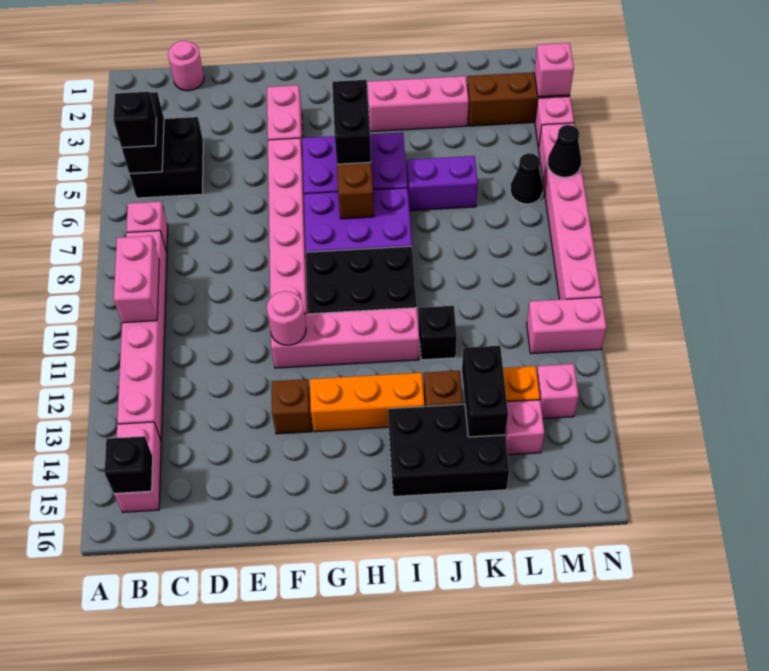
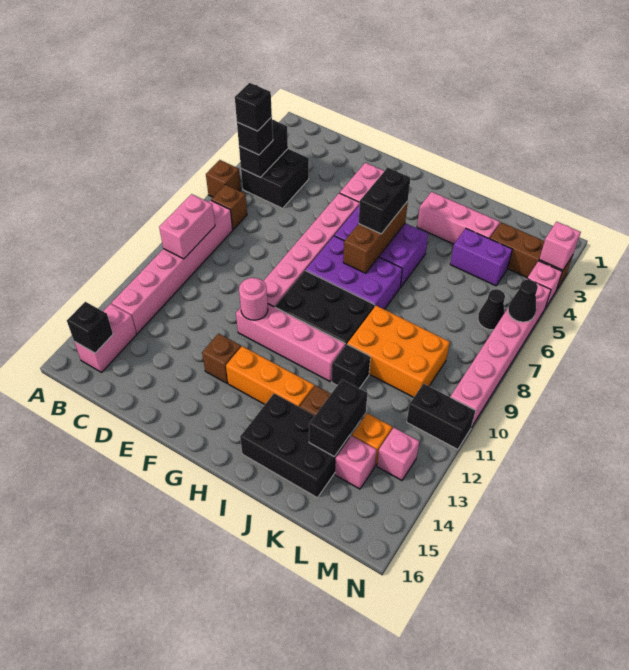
none -> brown 1x1 brick [206,160,241,197]
none -> black 1x1 brick [235,83,272,131]
pink 1x1 brick [126,202,168,252] -> brown 1x1 brick [211,184,247,229]
pink 1x1 round brick [168,41,204,91] -> none
purple 1x2 brick [407,156,478,211] -> purple 1x2 brick moved to [450,228,512,286]
none -> orange 2x3 brick [347,306,450,397]
pink 1x2 brick [527,297,606,354] -> black 1x2 brick [407,384,476,449]

